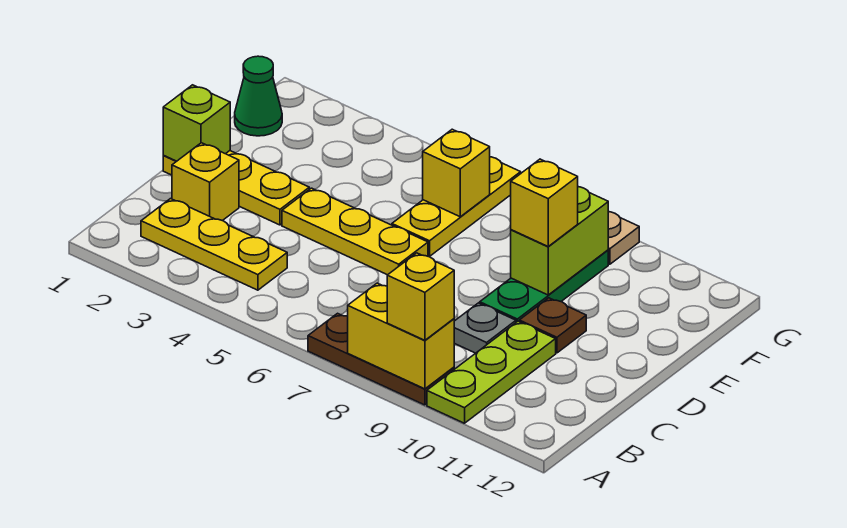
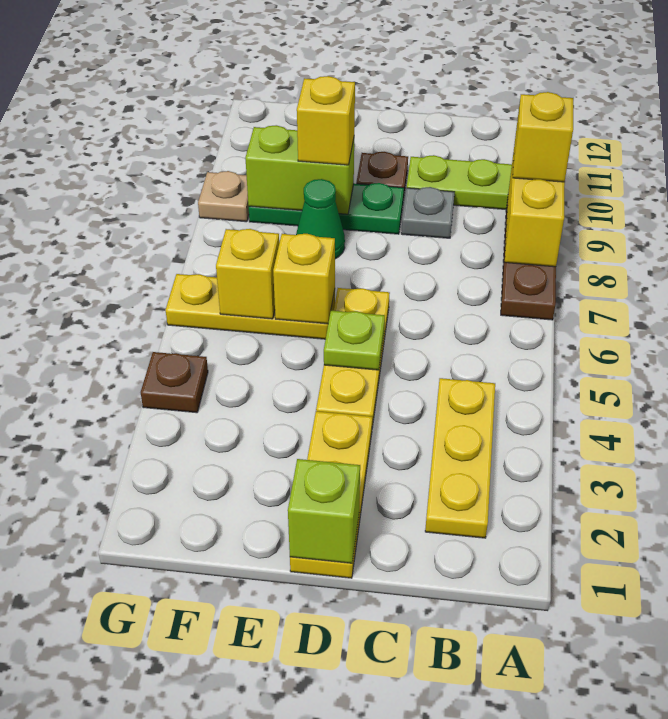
yellow 1x1 brick [172,143,239,221] -> yellow 1x1 brick moved to [273,234,335,324]
none -> lime 1x1 plate [324,311,385,370]
green 1x1 cone [235,56,282,136] -> green 1x1 cone moved to [296,179,345,259]
none -> brown 1x1 plate [141,352,208,413]

